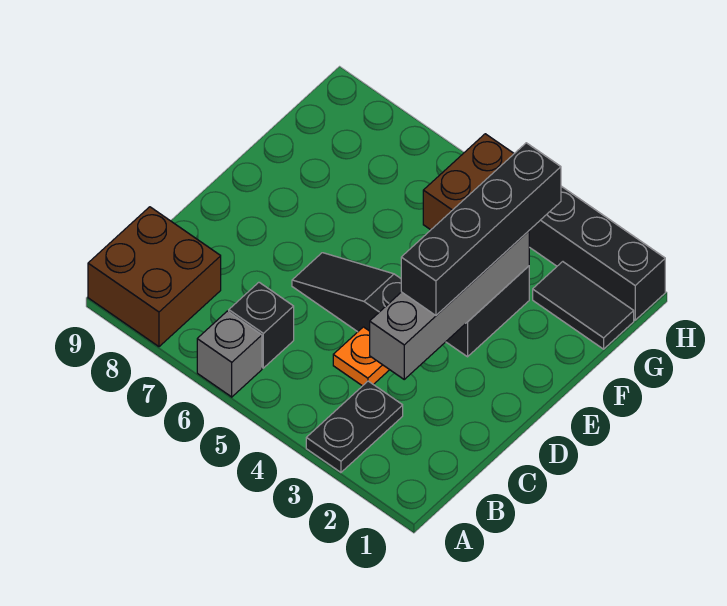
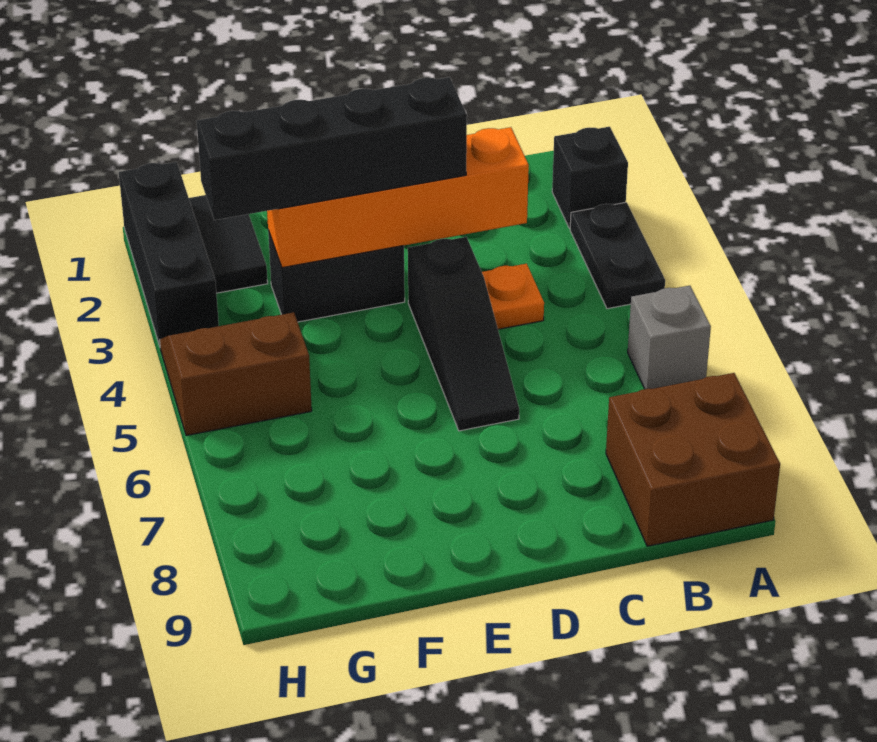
black 1x2 plate [306,381,403,472] -> black 1x2 plate turned to [570,202,665,309]
black 1x1 brick [229,282,294,368] -> black 1x1 brick moved to [552,127,628,228]
grey 1x4 brick [370,231,529,379] -> orange 1x4 brick [267,127,529,268]

